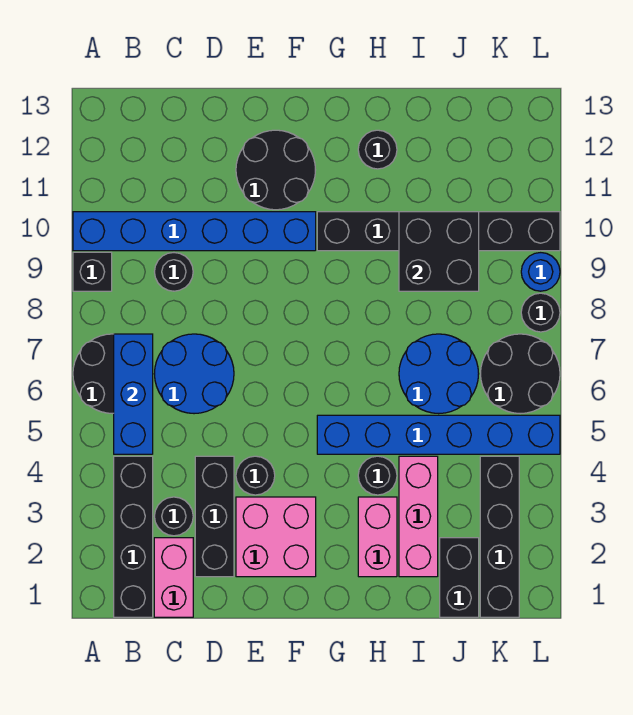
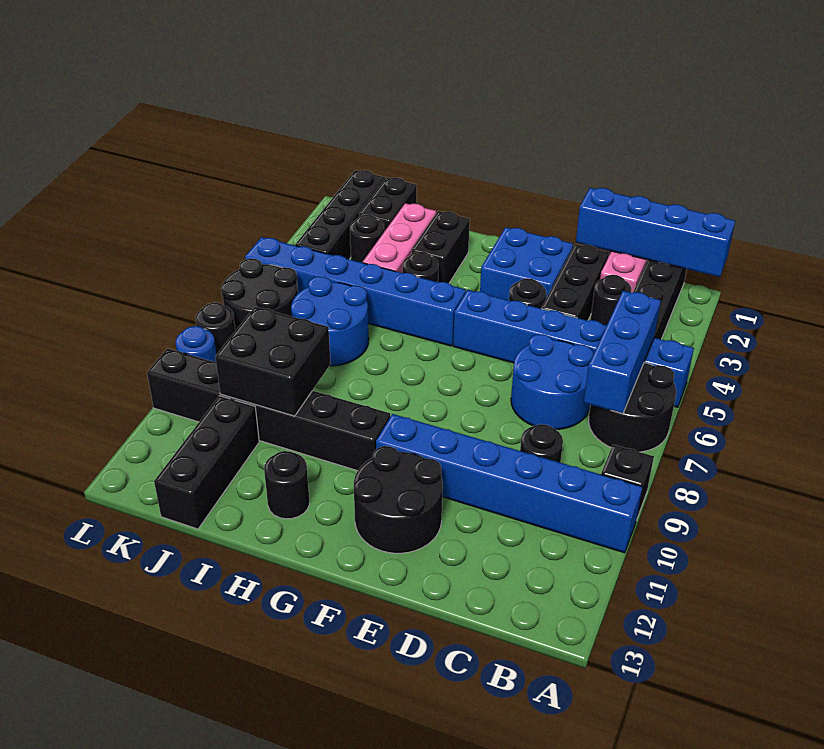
none -> blue 1x4 brick [576,188,735,277]
none -> blue 1x6 brick [453,290,694,407]
pink 2x2 brick [236,497,316,577] -> blue 2x2 brick [480,227,573,300]
pink 1x2 brick [358,497,397,577] -> black 1x2 brick [412,211,470,283]
none -> black 1x1 round brick [350,215,384,263]
none -> black 1x3 brick [154,396,259,529]

